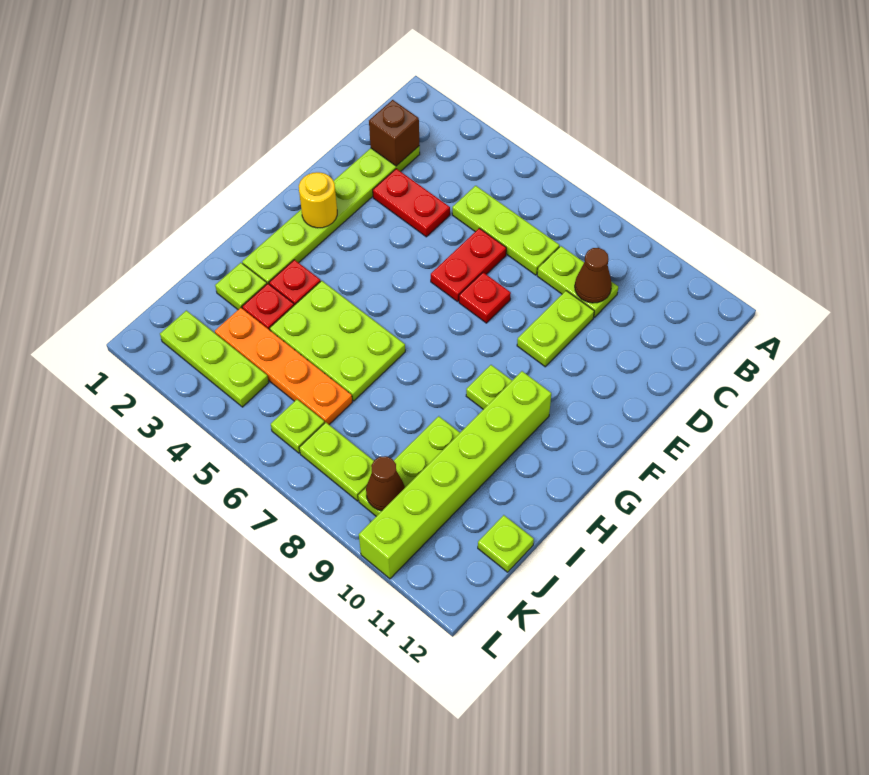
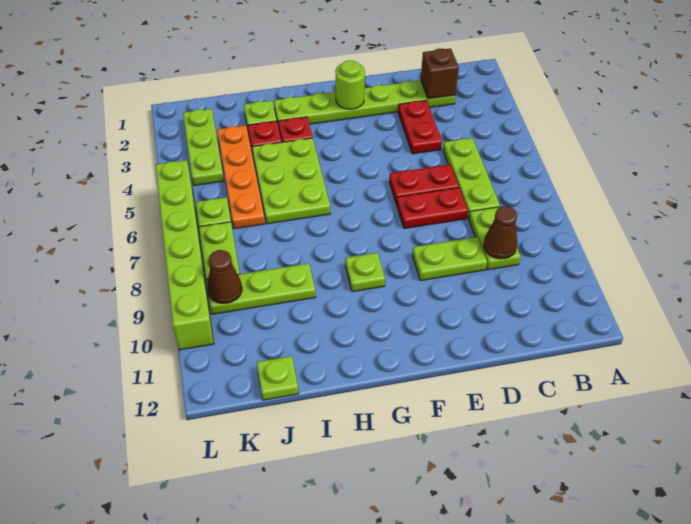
red 1x1 plate [459,272,511,323] -> red 1x2 plate [397,188,468,229]
yellow 1x1 round brick [299,172,337,228] -> lime 1x1 round brick [335,60,365,109]
lime 1x6 brick [359,371,551,579] -> lime 1x6 brick turned to [155,160,214,350]

